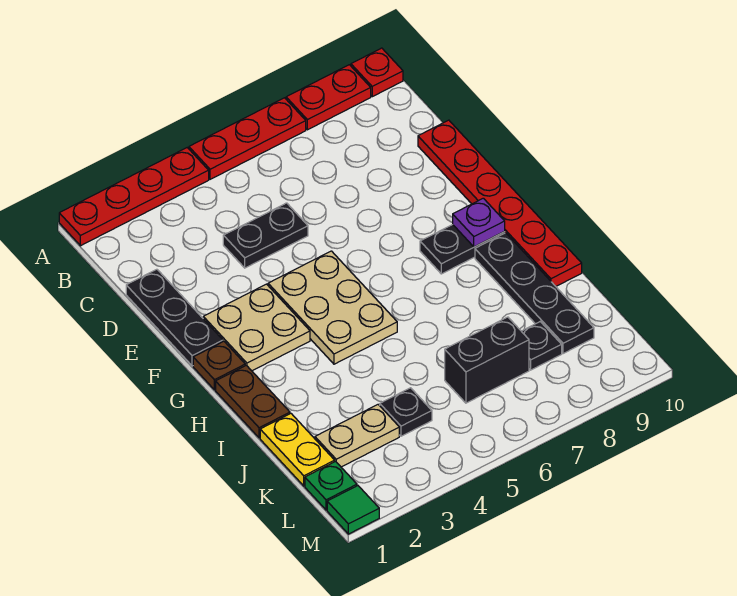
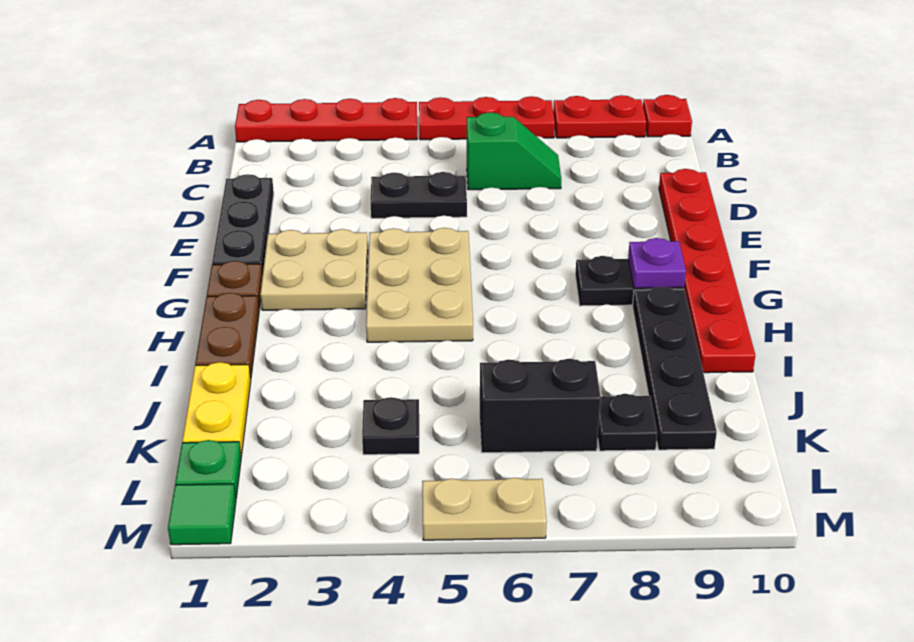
none -> green 1x2 slope [467,112,561,190]
tan 1x2 plate [315,405,399,467] -> tan 1x2 plate moved to [422,478,547,540]

